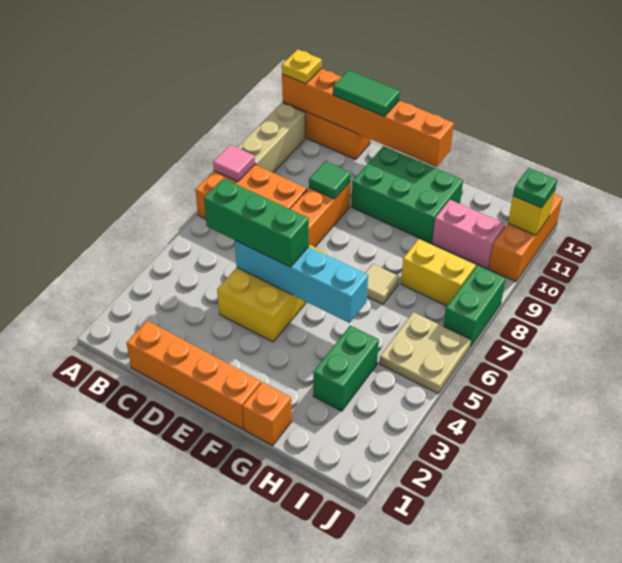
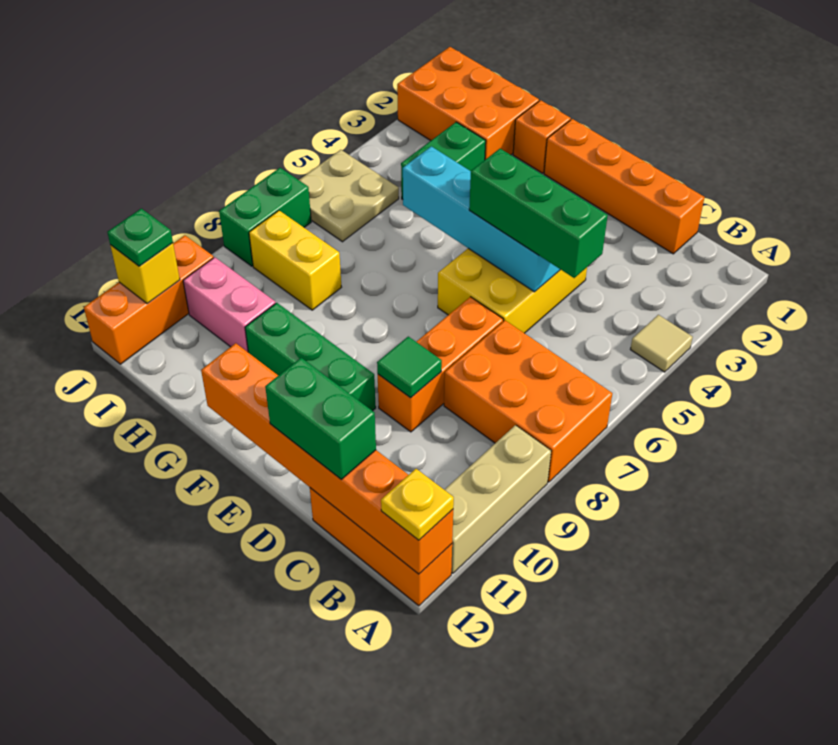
pink 1x1 tile [213,145,255,181] -> none
green 1x2 tile [333,70,400,117] -> green 1x2 brick [265,358,376,479]
green 2x3 brick [352,146,463,243] -> green 1x3 brick [245,303,376,411]
tan 1x1 tile [365,264,399,304] -> tan 1x1 tile moved to [630,315,693,372]
none -> orange 2x3 brick [397,47,539,160]

